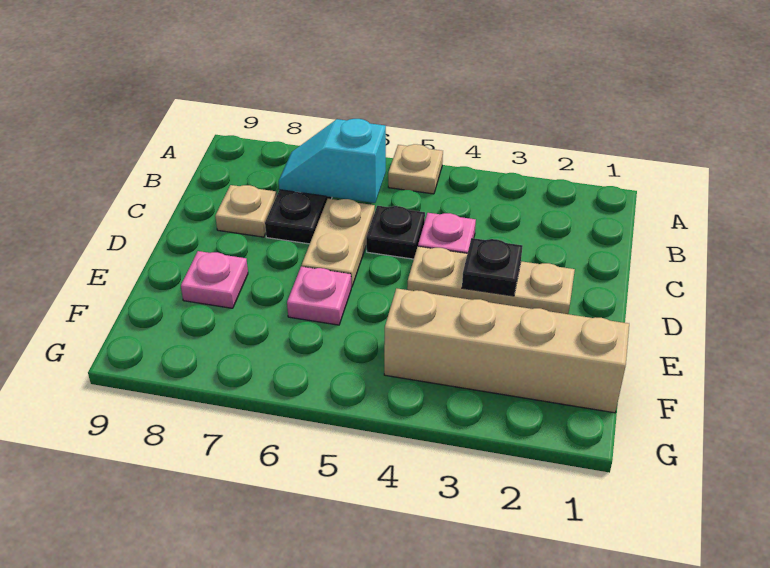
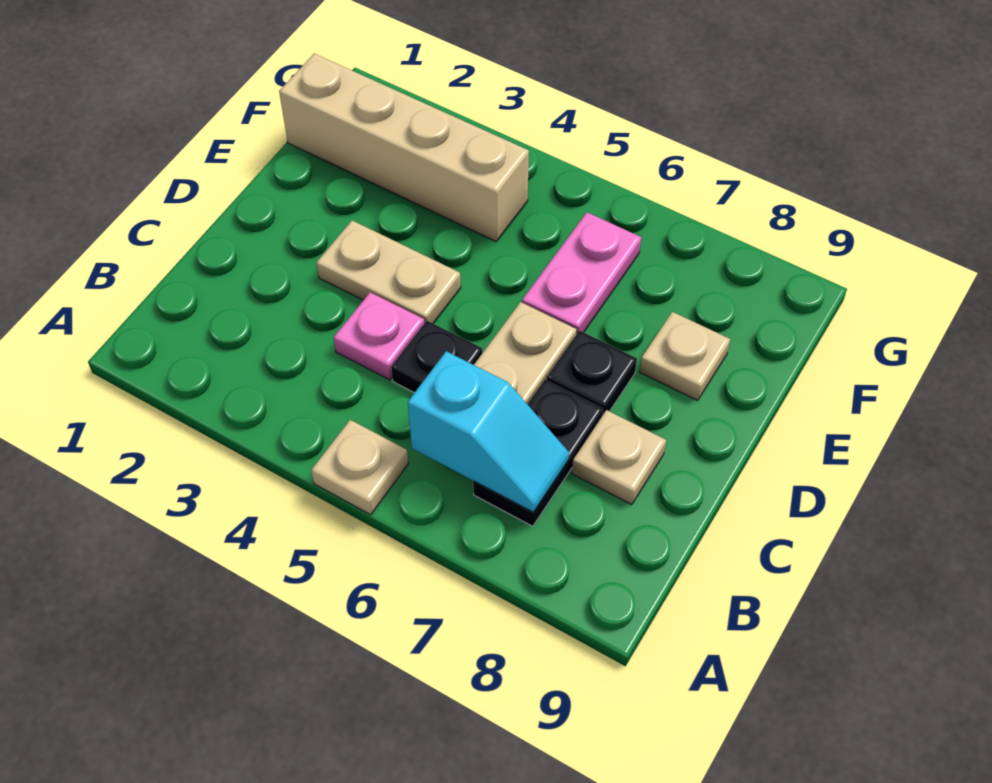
tan 1x3 plate [407,246,575,314] -> tan 1x2 plate [316,220,461,323]
black 1x1 plate [462,238,522,296] -> black 1x1 plate moved to [547,331,637,414]
pink 1x1 plate [287,266,351,325] -> pink 1x2 plate [522,212,641,334]
pink 1x1 plate [181,251,248,308] -> tan 1x1 plate [640,312,730,400]

